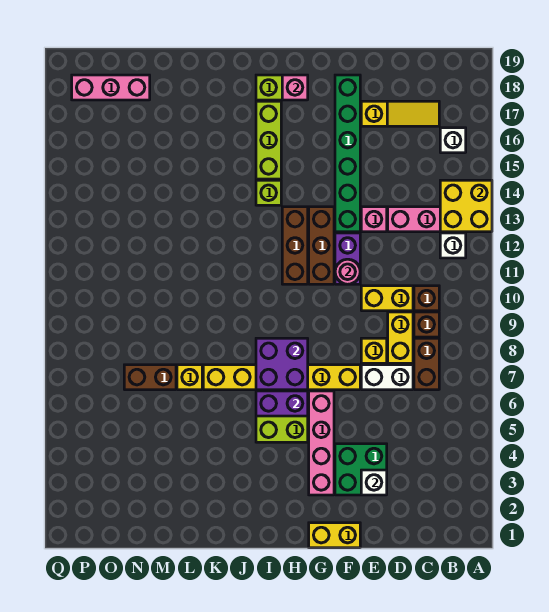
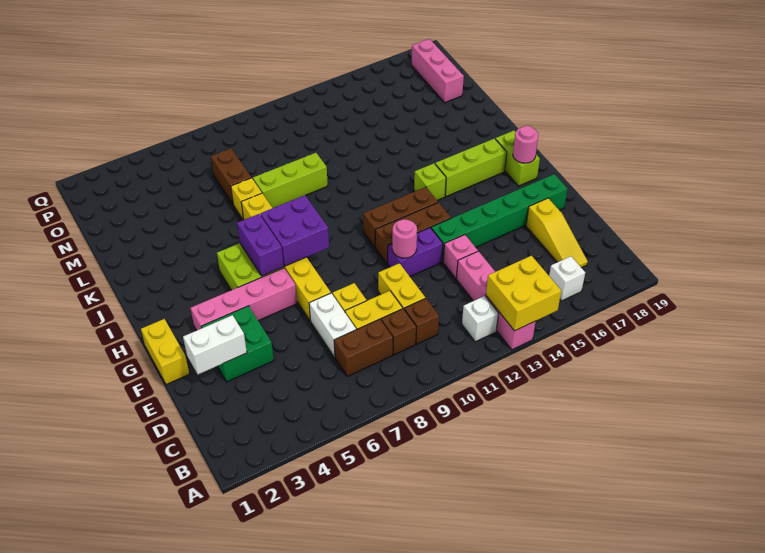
white 1x1 brick [361,470,387,495] -> white 1x2 brick [183,315,247,374]
pink 1x1 brick [282,75,308,100] -> pink 1x1 round brick [513,126,538,163]
none -> lime 1x3 brick [253,153,328,208]

